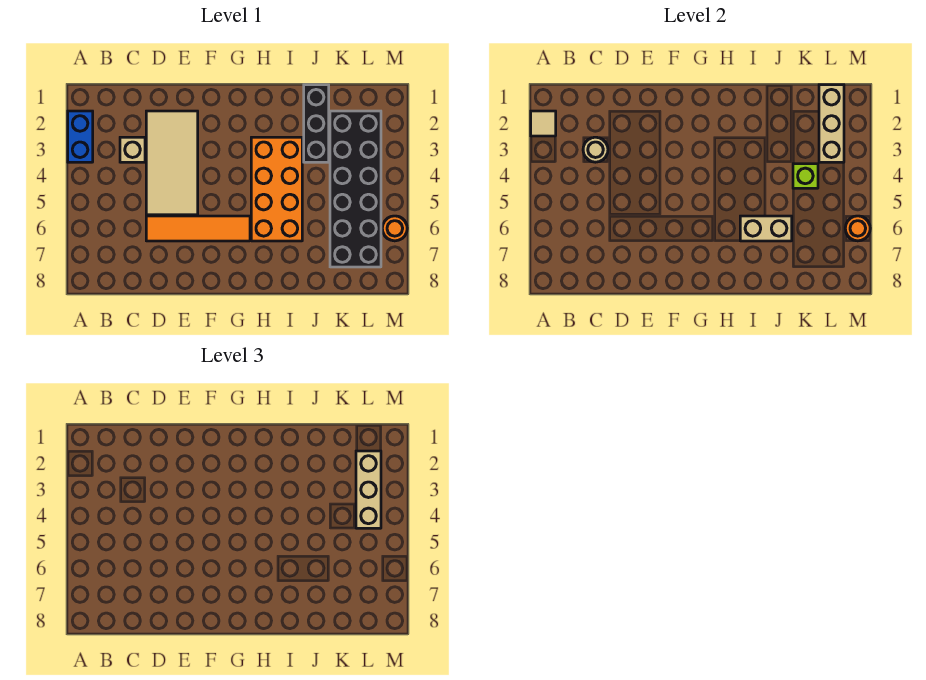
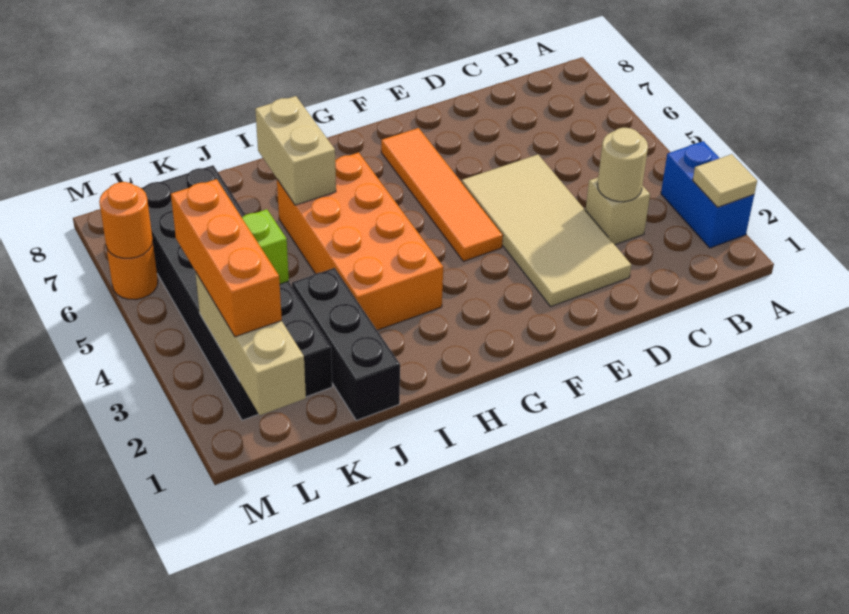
orange 1x4 tile [146,216,250,241] -> orange 1x4 tile turned to [381,128,503,261]
tan 1x2 brick [740,216,792,241] -> tan 1x2 brick turned to [255,96,336,205]
tan 1x3 brick [356,451,381,528] -> orange 1x3 brick [171,179,282,337]

